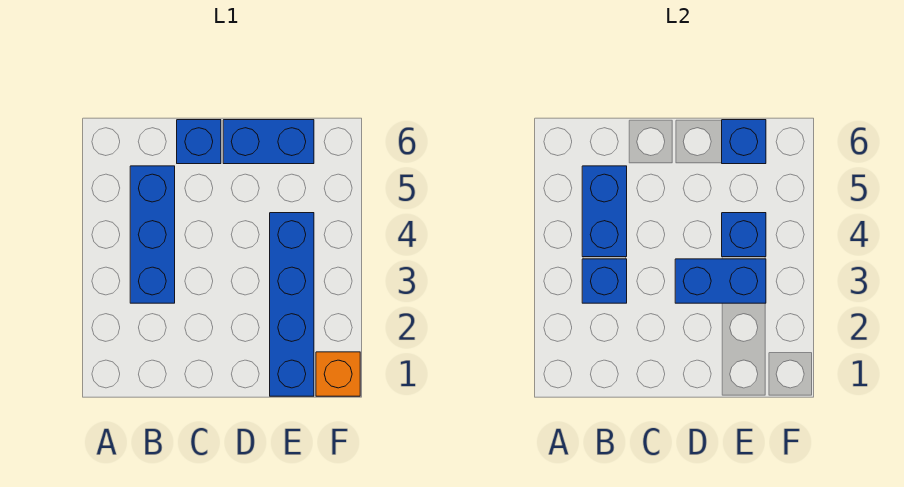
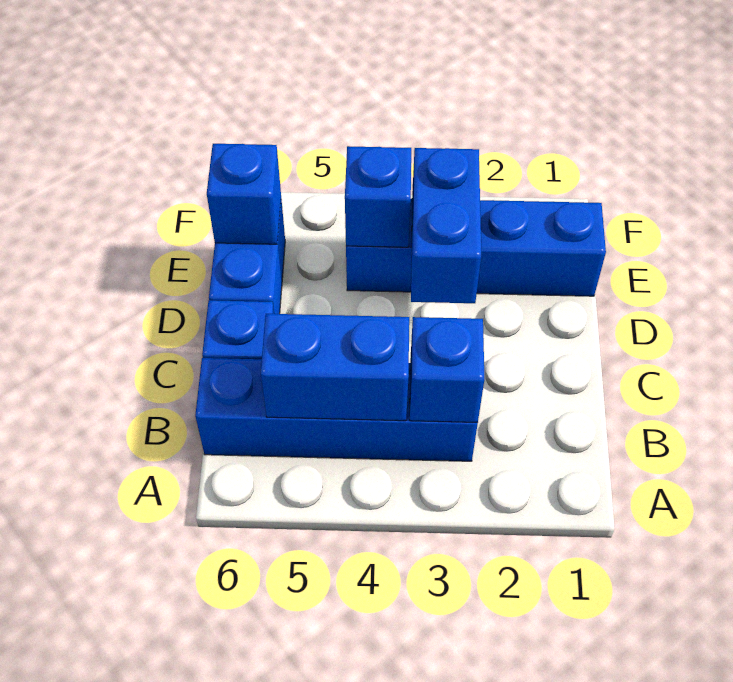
blue 1x3 brick [130,166,175,303] -> blue 1x4 brick [195,358,478,461]
orange 1x1 brick [316,352,360,396] -> none

